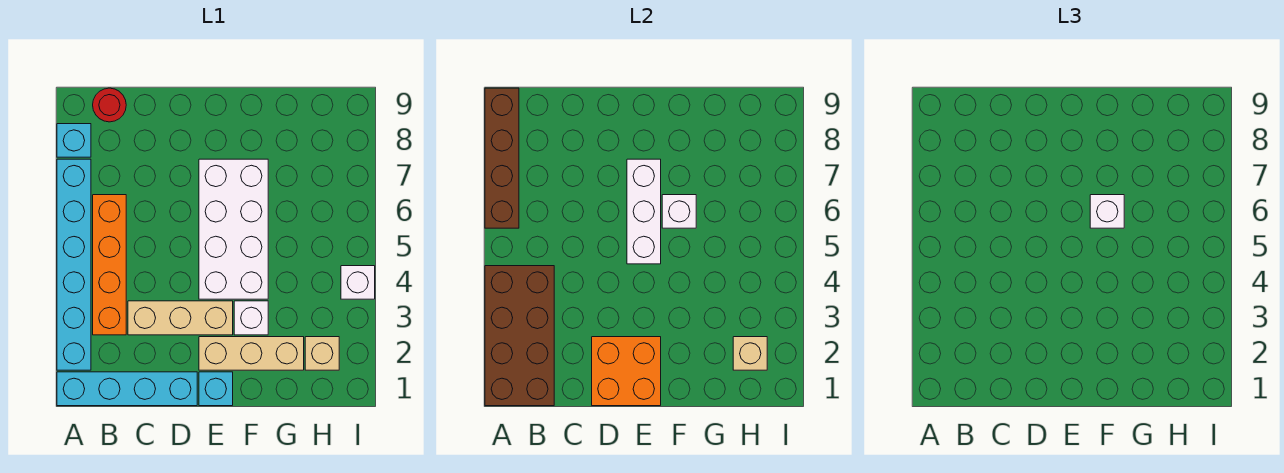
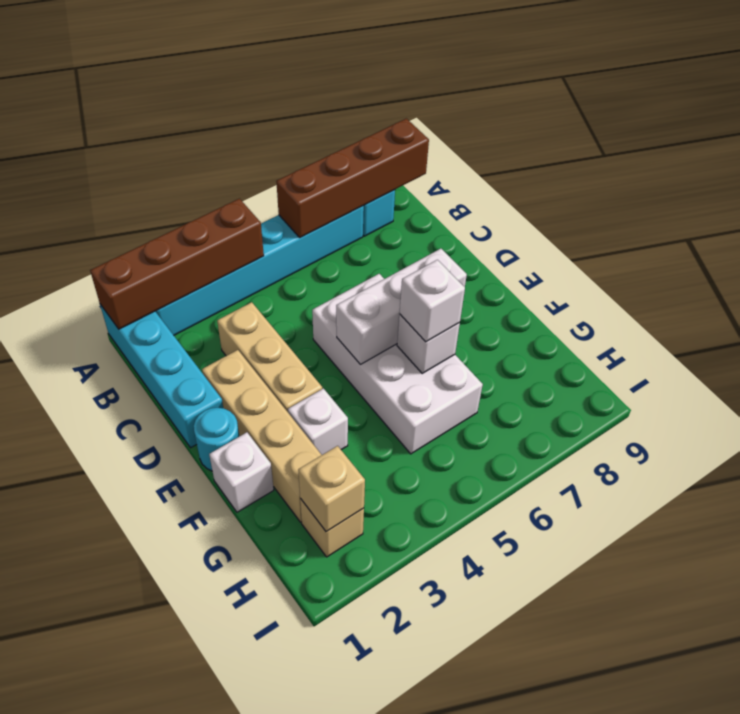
brown 2x4 brick [485,266,554,406] -> brown 1x4 brick [90,199,264,329]
orange 1x4 brick [93,195,126,335] -> none
red 1x1 round brick [93,88,126,122] -> none
orange 2x2 brick [592,337,661,406] -> none
cyan 1x1 brick [199,372,233,406] -> cyan 1x1 round brick [194,408,239,471]
tan 1x3 brick [199,337,304,370] -> tan 1x4 brick [202,350,321,522]
white 2x4 brick [199,159,268,299] -> white 2x4 brick turned to [312,274,483,454]
white 1x1 brick [341,266,375,299] -> white 1x1 brick moved to [209,432,274,512]

